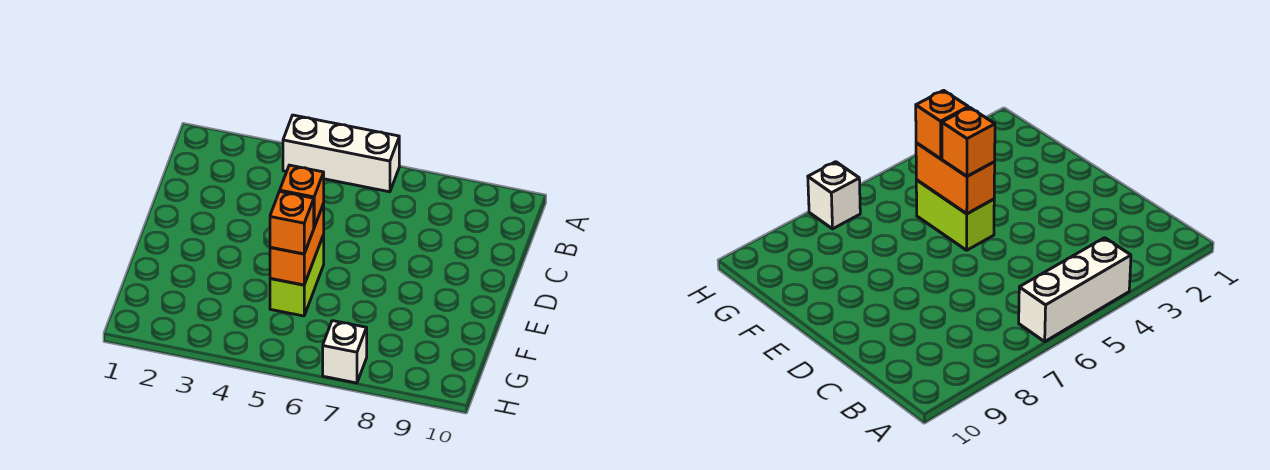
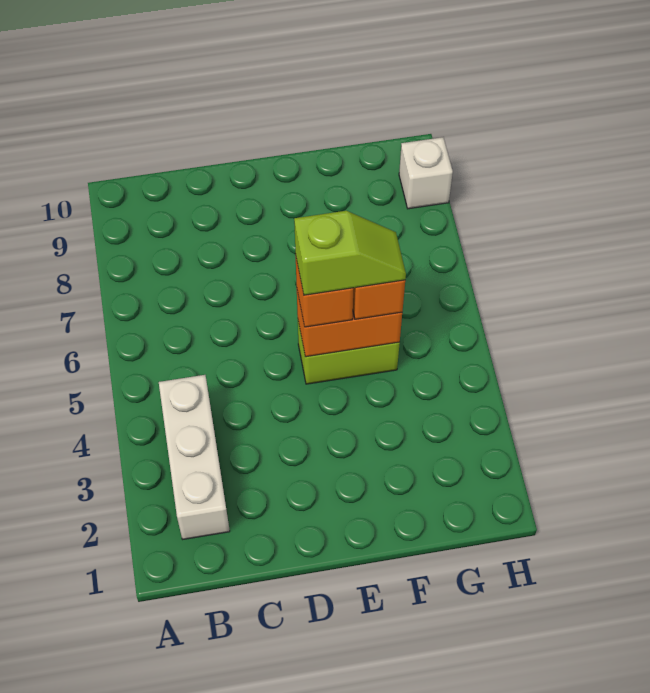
white 1x3 brick [283,115,399,192] -> white 1x3 brick moved to [159,375,230,539]
none -> lime 1x2 slope [294,211,406,295]
white 1x1 brick [323,321,367,383] -> white 1x1 brick moved to [399,137,453,209]

